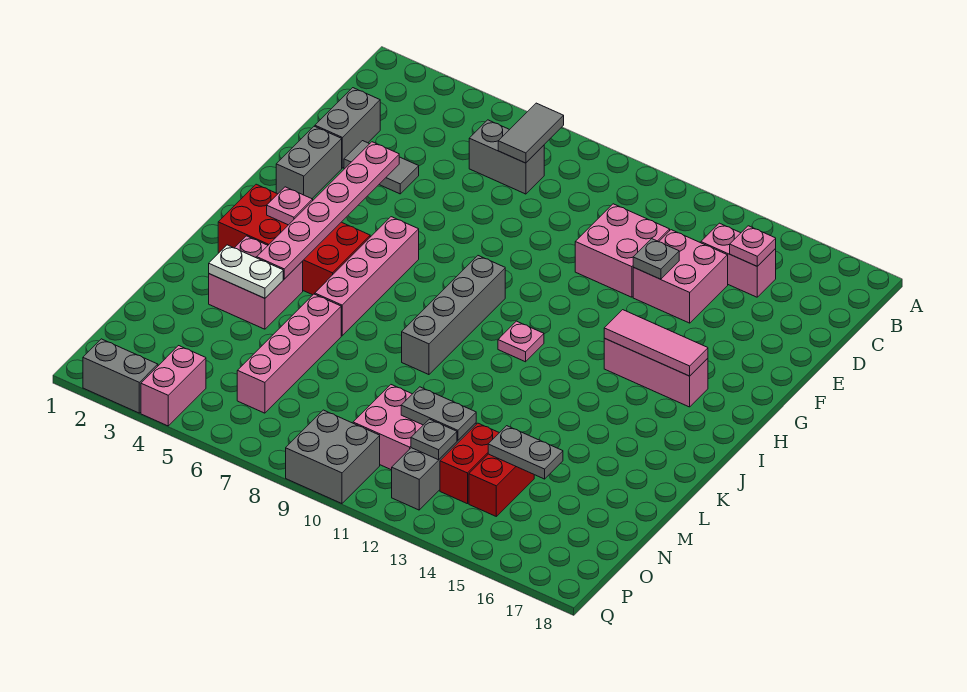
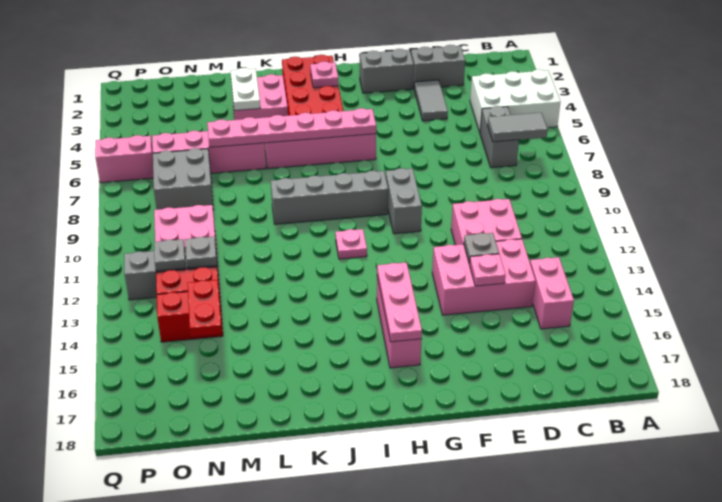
none -> white 2x3 brick [470,69,561,132]
pink 1x1 plate [730,226,776,266] -> pink 1x1 plate moved to [470,254,506,286]
pink 2x2 brick [633,230,728,323] -> pink 2x3 brick [432,239,536,315]
pink 1x6 plate [257,142,399,279] -> pink 1x6 plate moved to [207,108,376,147]
pink 1x3 tile [604,310,708,376] -> pink 1x3 plate [377,262,422,342]
grey 1x2 plate [401,387,476,440] -> grey 1x1 plate [185,237,217,268]
grey 1x2 plate [488,426,563,479] -> red 1x2 plate [187,280,222,337]
pink 1x2 brick [141,346,206,426] -> pink 1x2 brick moved to [95,135,153,183]
grey 2x2 brick [286,410,380,504] -> grey 2x2 brick moved to [153,148,214,210]
grey 1x2 brick [83,339,158,413] -> grey 1x2 brick moved to [386,168,422,234]

